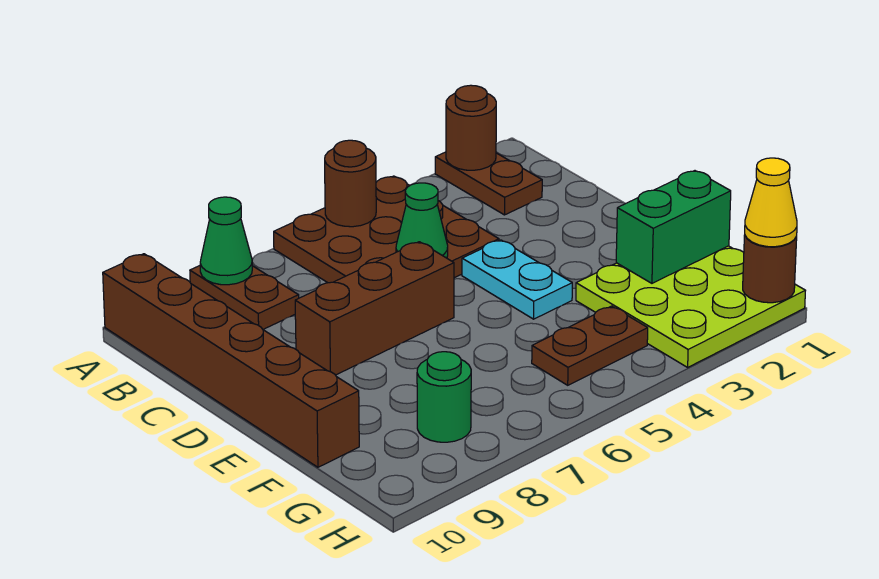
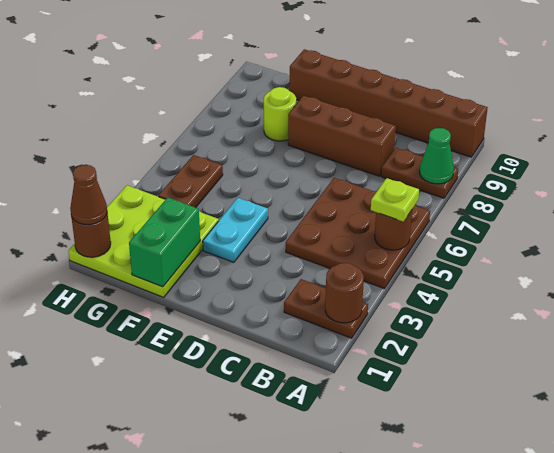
none -> lime 1x1 plate [371,178,419,222]
green 1x1 cone [396,183,448,258] -> none
cyan 1x2 plate [462,240,572,319] -> cyan 1x2 plate turned to [203,198,268,262]
brown 1x3 brick [295,242,454,375] -> brown 1x3 brick turned to [288,96,396,176]
none -> lime 1x1 round brick [264,87,296,141]
green 1x1 round brick [417,352,471,442] -> none
yellow 1x1 cone [745,158,797,247] -> brown 1x1 cone [70,165,107,225]

